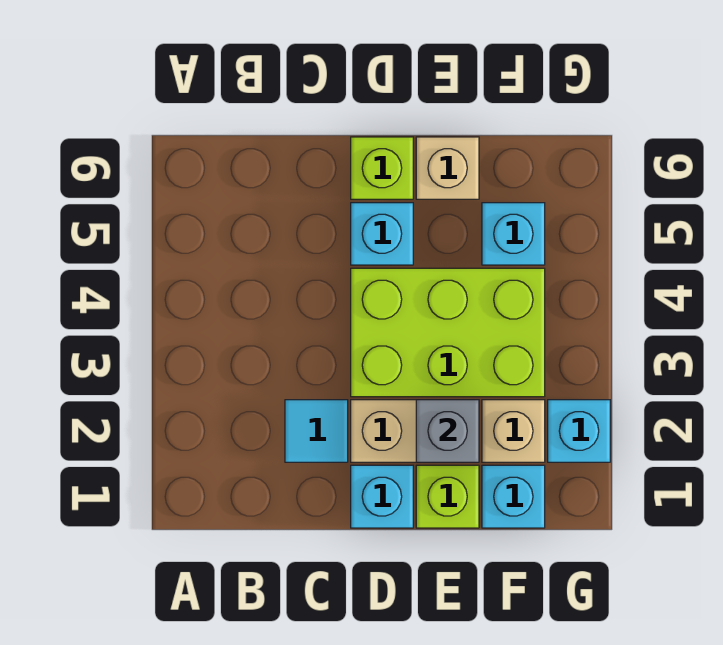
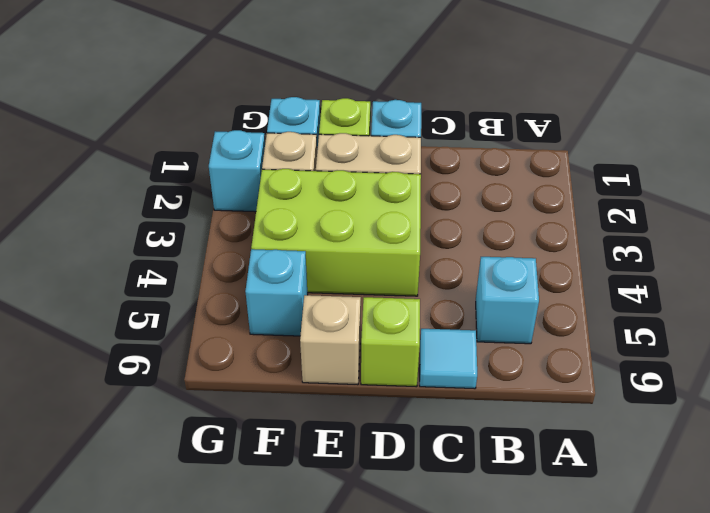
cyan 1x1 tile [285,400,348,462] -> cyan 1x1 tile moved to [420,329,477,389]
cyan 1x1 brick [351,203,413,265] -> cyan 1x1 brick moved to [476,257,539,344]
grey 1x1 brick [416,400,479,462] -> none

